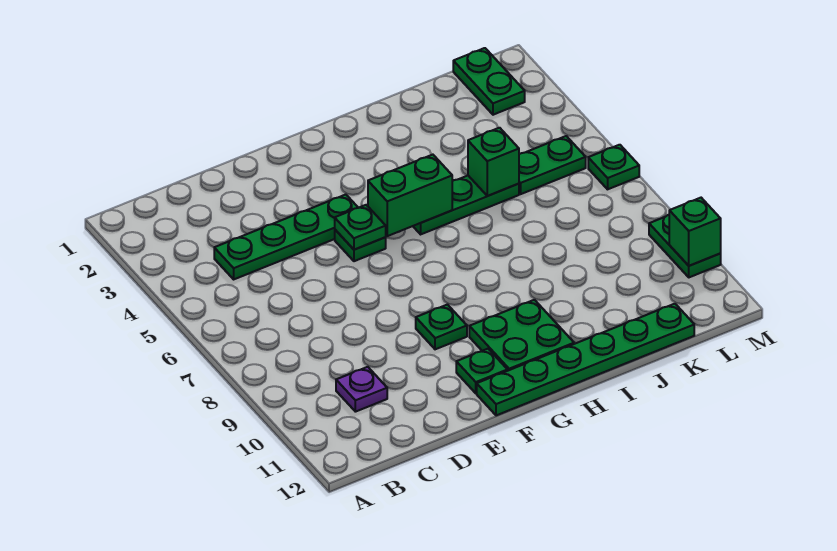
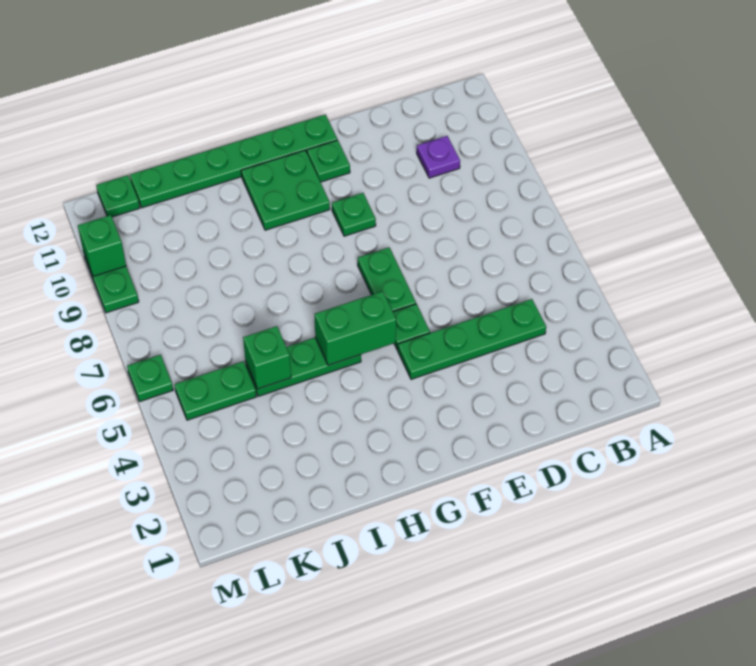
green 1x1 plate [335,205,386,250] -> green 1x1 plate moved to [96,175,140,217]
green 1x2 plate [453,48,525,115] -> green 1x2 plate moved to [358,248,416,312]

